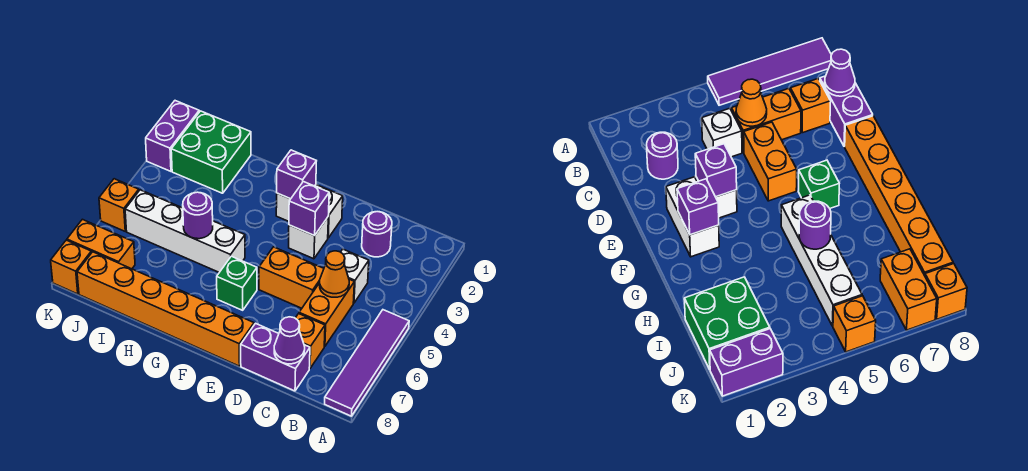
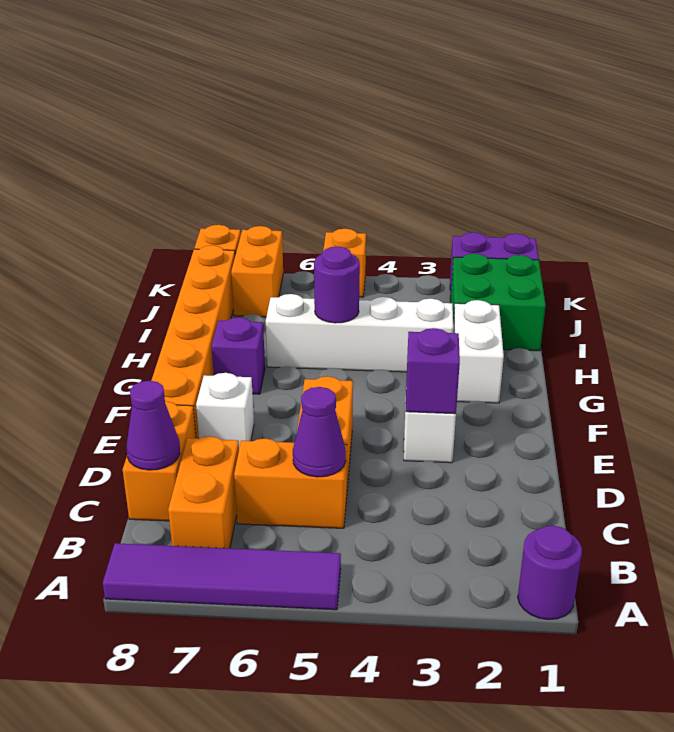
purple 1x1 round brick [362,212,392,257] -> purple 1x1 round brick moved to [518,526,582,619]
white 1x1 brick [341,249,369,303] -> white 1x1 brick moved to [196,373,254,448]
orange 1x1 cone [320,251,349,297] -> purple 1x1 cone [293,387,346,477]
orange 1x1 brick [295,314,325,369] -> orange 1x2 brick [168,436,239,548]
purple 1x2 brick [241,323,310,391] -> orange 1x2 brick [123,401,196,521]
white 1x2 brick [276,185,343,238] -> white 1x2 brick moved to [453,300,504,403]
purple 1x1 brick [277,150,316,199] -> purple 1x1 brick moved to [212,317,265,394]
green 1x1 brick [217,256,257,310] -> none
white 1x4 brick [125,190,245,272] -> white 1x4 brick turned to [266,294,453,372]

